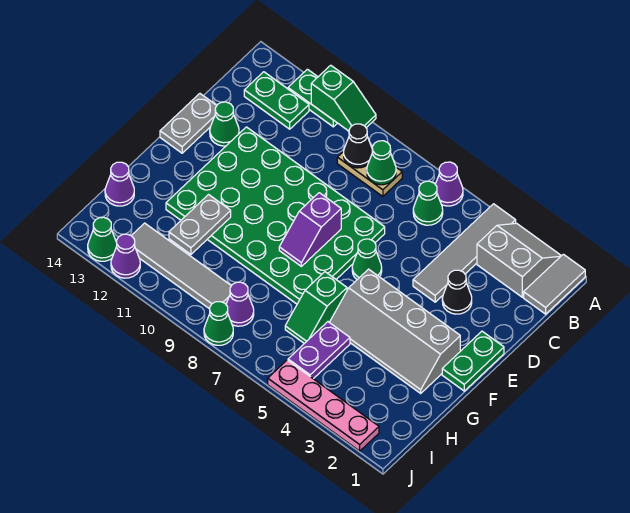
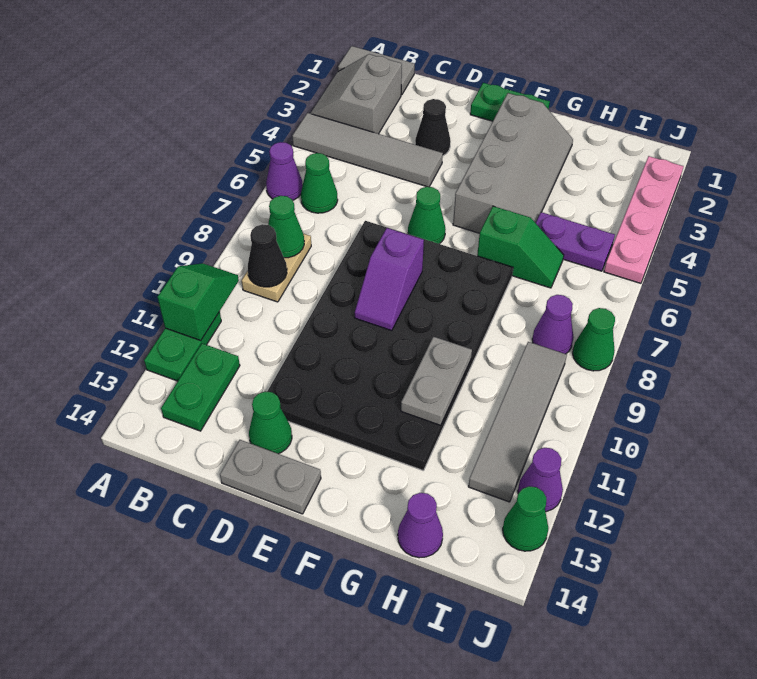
green 4x6 plate [166,127,385,304] -> black 4x6 plate [267,221,513,471]
purple 1x2 slope [279,193,341,266] -> purple 1x2 slope turned to [355,228,424,331]
grey 1x2 plate [169,195,231,254] -> grey 1x2 plate turned to [401,337,472,425]

